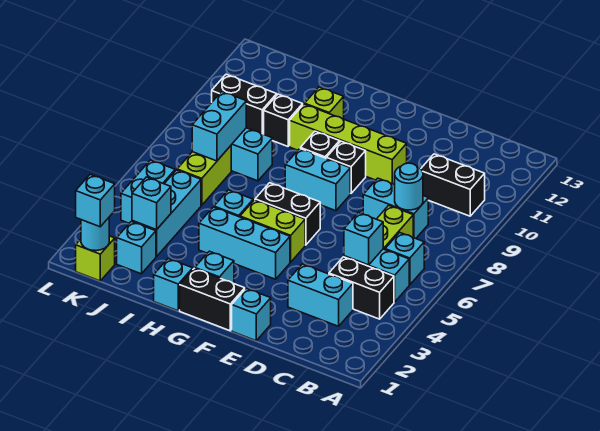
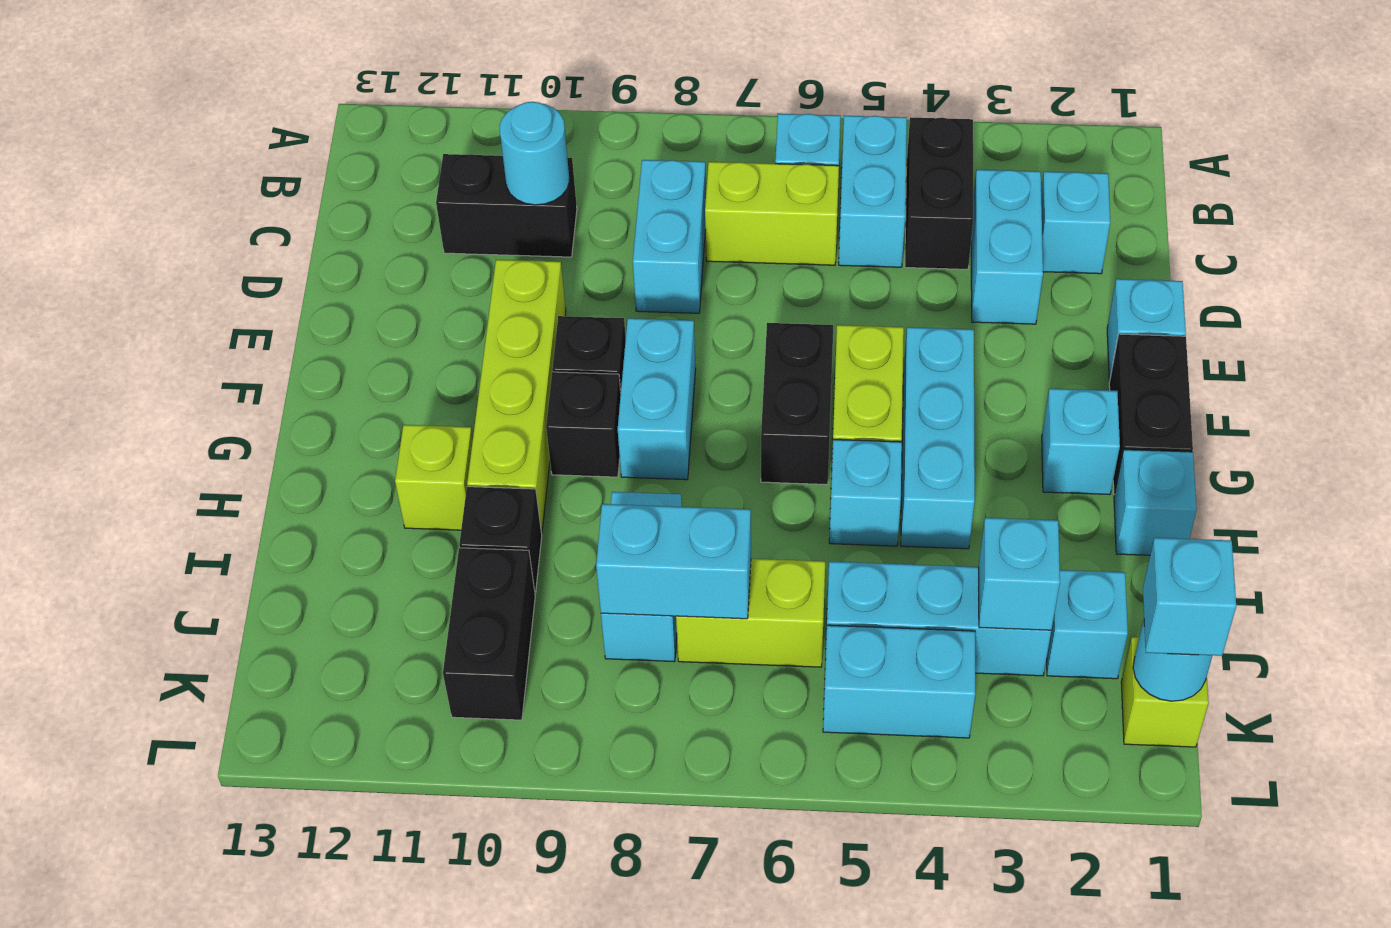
black 1x2 brick [421,154,485,216] -> black 1x2 brick turned to [436,154,577,257]
cyan 1x1 brick [344,213,383,265] -> cyan 1x1 brick moved to [1041,172,1110,274]
cyan 1x1 round brick [394,163,423,210] -> cyan 1x1 round brick moved to [499,102,570,205]

